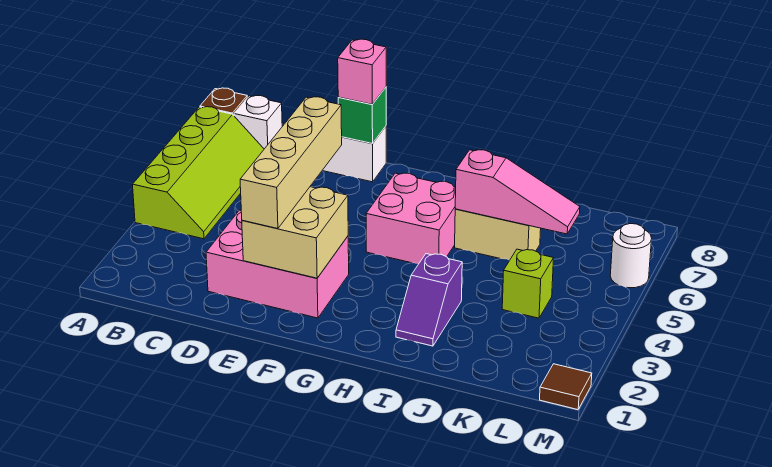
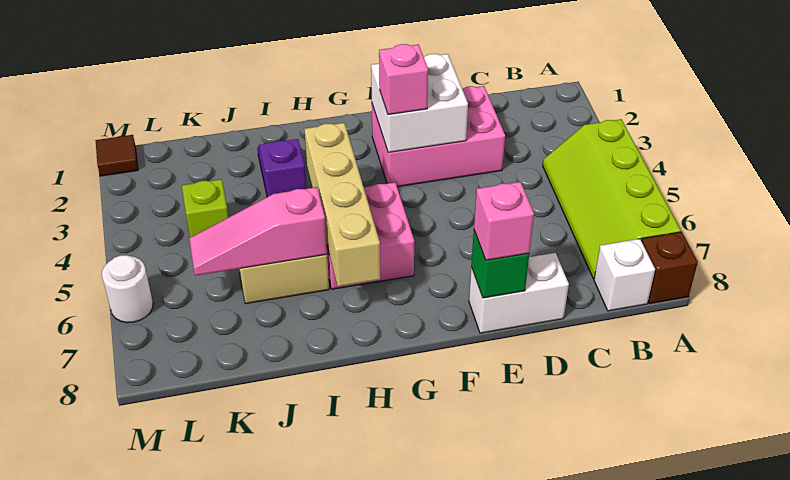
tan 2x2 brick [242,187,348,278] -> white 2x2 brick [371,54,468,152]
tan 1x4 brick [240,97,342,229] -> tan 1x4 brick moved to [305,123,380,287]
none -> pink 1x1 brick [379,44,428,115]

